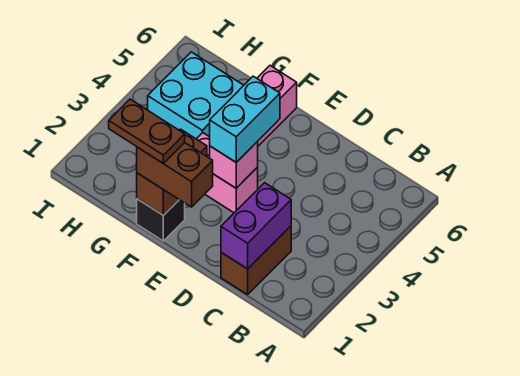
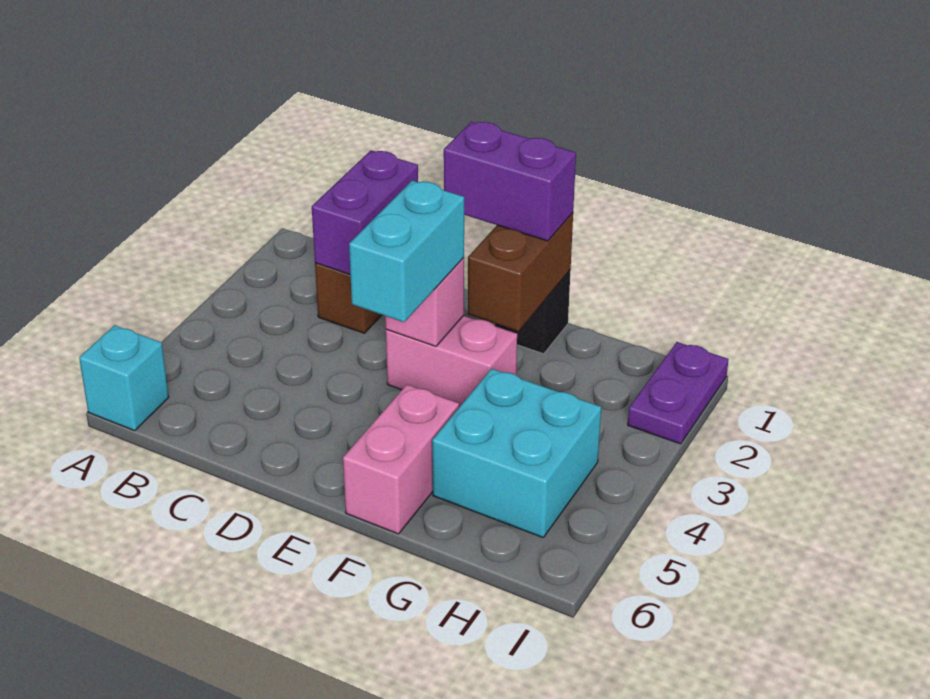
none -> cyan 1x1 brick [79,325,169,431]
brown 1x2 brick [137,143,213,207] -> purple 1x2 brick [444,122,576,241]
brown 1x2 plate [109,99,185,163] -> none
none -> purple 1x2 plate [628,342,729,444]

